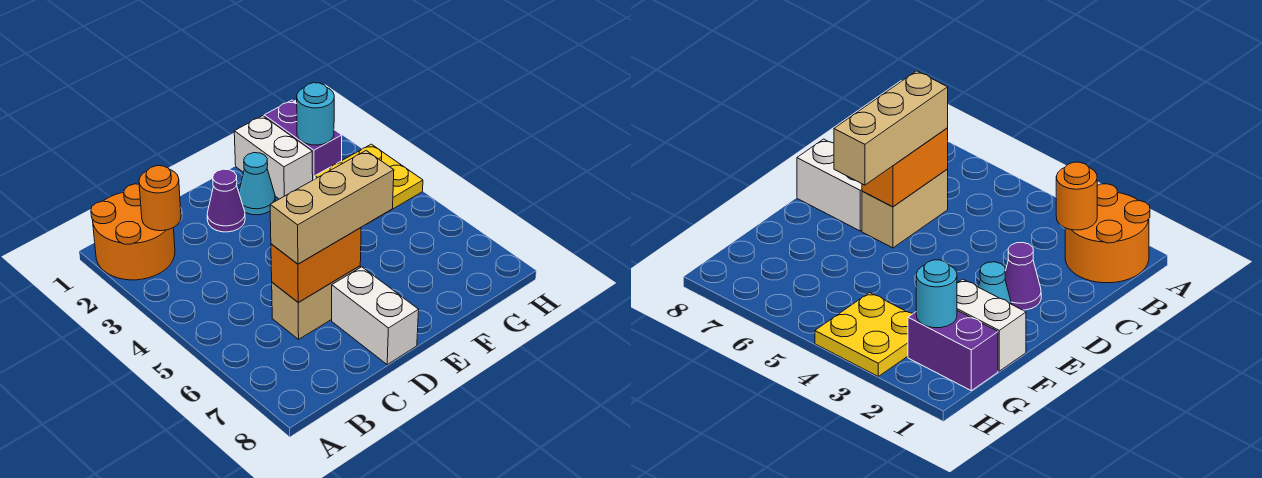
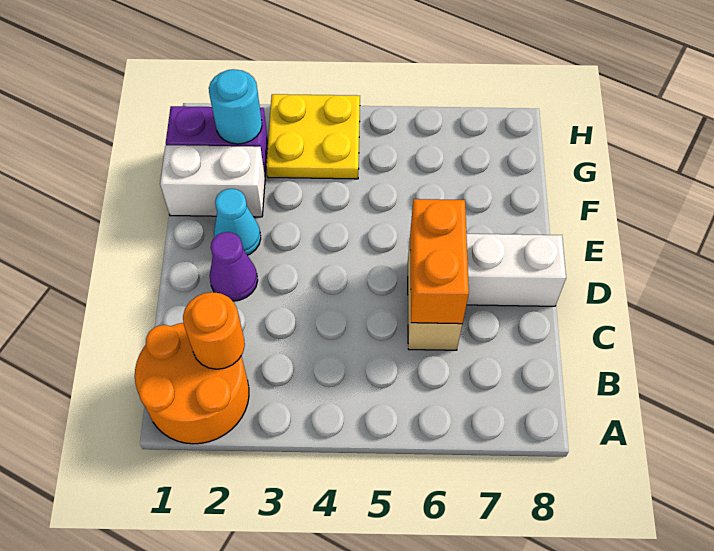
tan 1x3 brick [270,151,394,264] -> none

